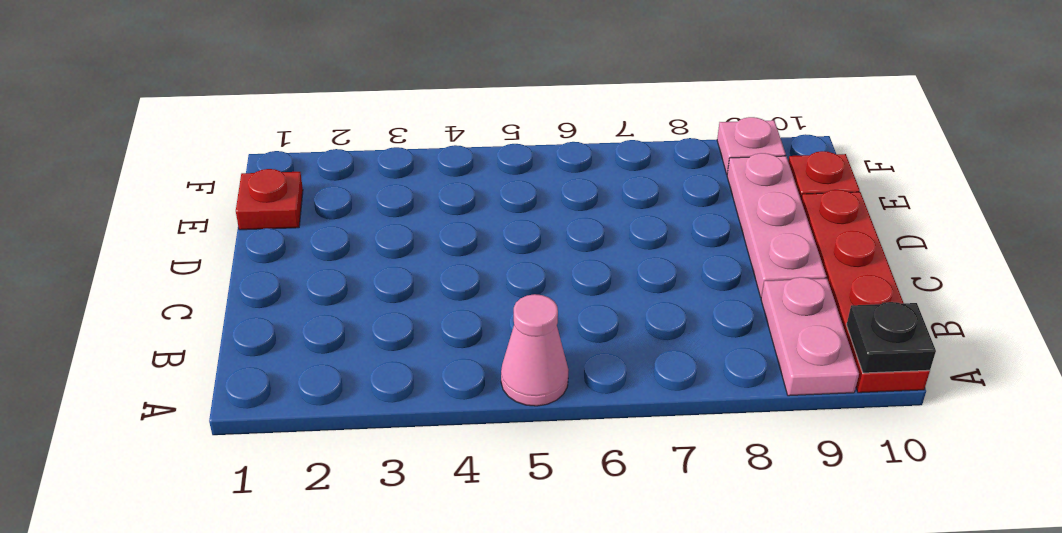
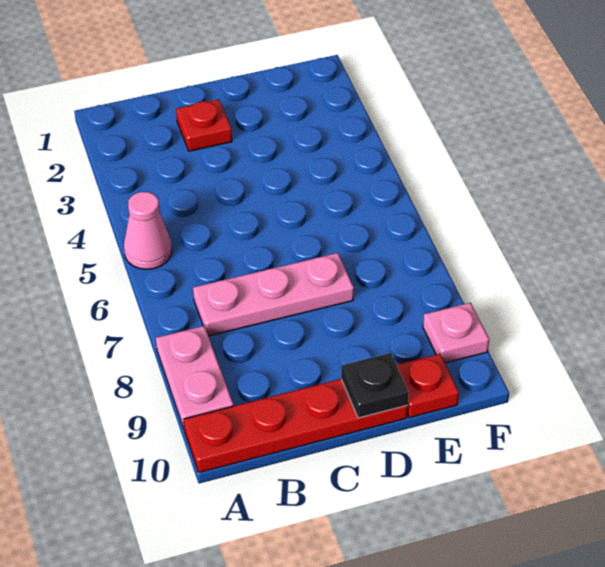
pink 1x2 plate [761,277,859,396] -> pink 1x2 plate turned to [156,326,234,428]
black 1x1 plate [847,302,936,373] -> black 1x1 plate moved to [341,353,409,418]
pink 1x3 plate [727,153,827,297] -> pink 1x3 plate moved to [193,253,354,336]
red 1x1 plate [236,169,303,230] -> red 1x1 plate moved to [176,99,232,151]

